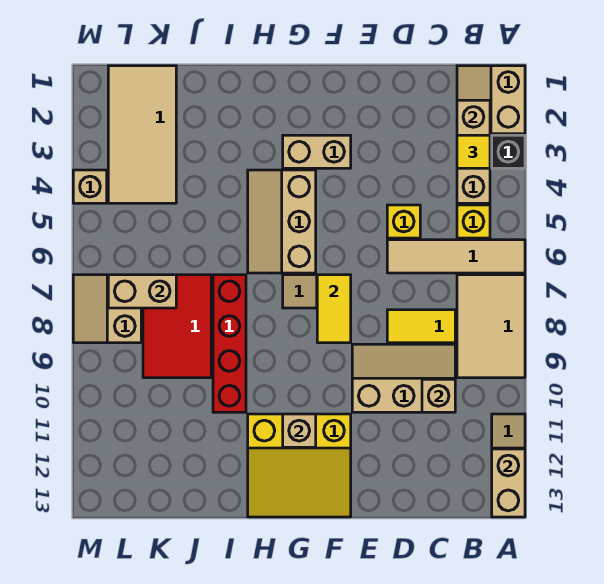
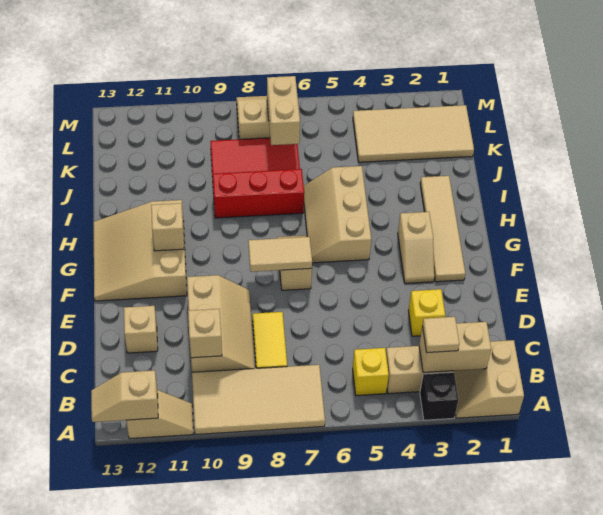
tan 2x2 slope [457,66,525,134] -> tan 2x2 slope turned to [454,340,524,418]
tan 1x4 tile [387,240,525,273] -> tan 1x4 tile moved to [420,176,465,282]
tan 2x3 tile [457,275,525,378] -> tan 2x4 tile [192,365,325,435]
tan 1x2 brick [492,449,525,517] -> tan 1x2 slope [91,370,158,422]
yellow 1x1 tile [457,135,490,168] -> tan 1x1 tile [423,317,459,353]
yellow 1x1 brick [387,205,420,238] -> yellow 1x1 brick moved to [408,289,445,336]
tan 1x2 brick [283,135,351,168] -> tan 1x2 slope [398,212,434,283]
yellow 1x2 tile [317,275,351,343] -> tan 1x2 tile [248,237,312,272]
yellow 3x3 slope [248,414,351,517] -> tan 3x3 slope [94,200,187,301]
tan 2x3 slope [248,170,316,273] -> tan 2x3 slope turned to [304,166,371,263]
red 1x4 brick [213,275,246,412] -> red 1x3 brick [213,169,304,218]
tan 1x1 brick [73,170,107,203] -> tan 1x1 brick moved to [124,306,158,353]

